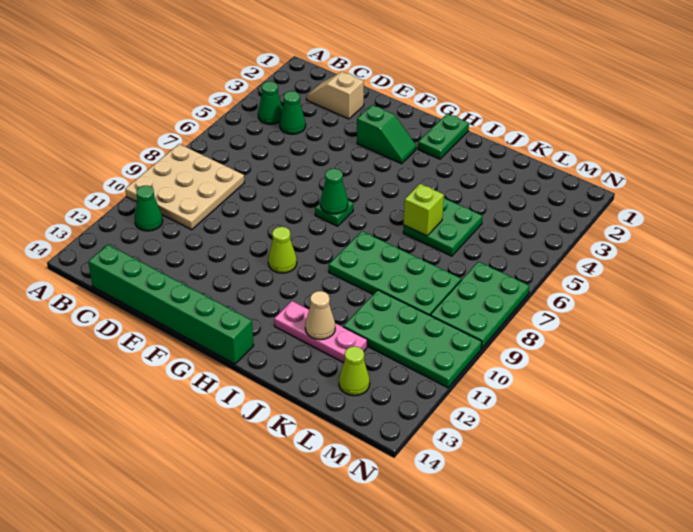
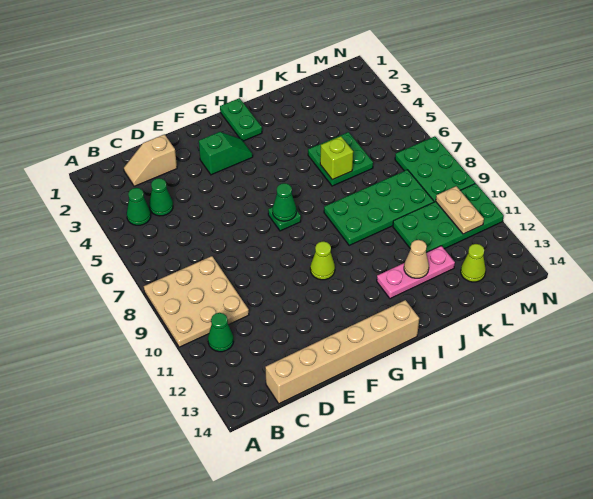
green 1x6 brick [88,245,254,364] -> tan 1x6 brick [265,300,419,404]
none -> tan 1x2 plate [436,186,484,234]

